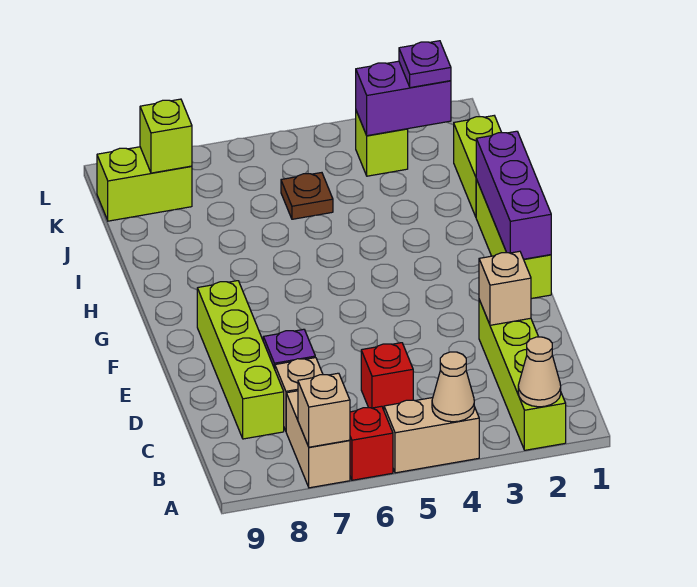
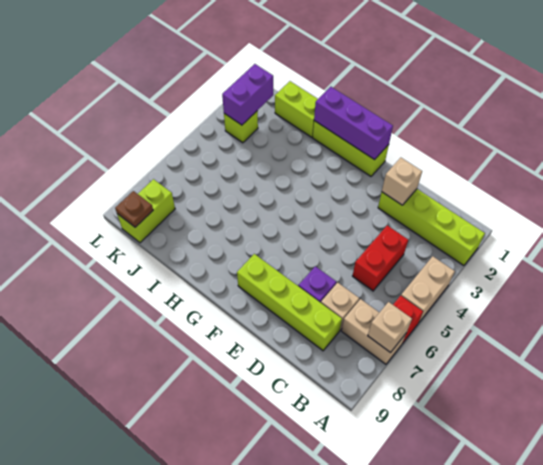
tan 1x1 cone [518,337,561,407] -> none
tan 1x1 cone [432,352,474,422] -> none
red 1x1 brick [361,343,413,410] -> red 1x2 brick [353,225,408,291]
brown 1x1 plate [281,173,333,219] -> brown 1x1 plate moved to [115,191,153,227]
purple 1x1 plate [399,41,451,88] -> none
lime 1x1 brick [140,99,192,173] -> none

